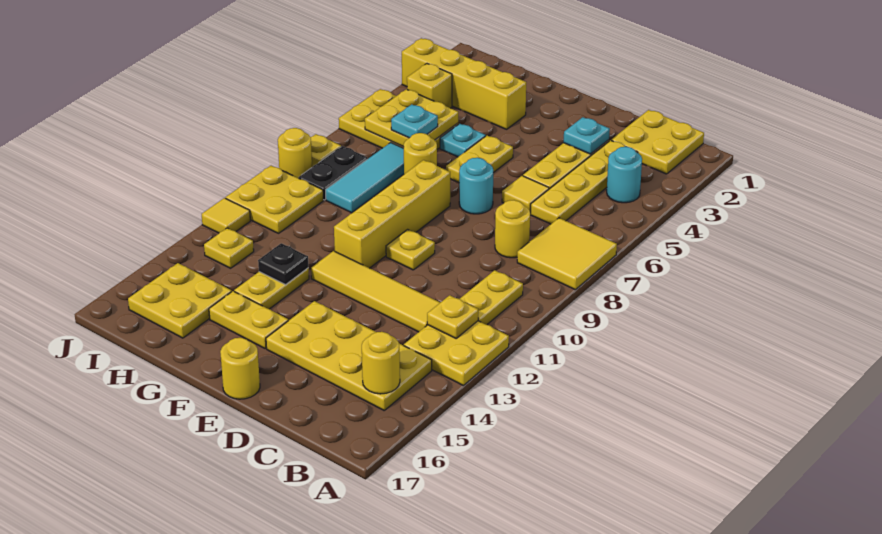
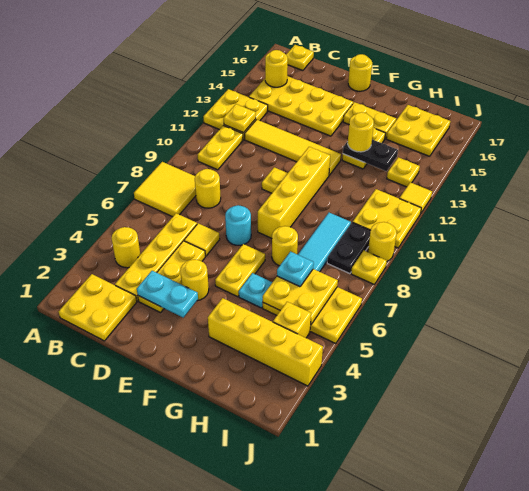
cyan 1x1 round brick [607,147,642,203] -> yellow 1x1 round brick [112,227,140,268]
none -> yellow 1x1 plate [286,45,314,71]
cyan 1x1 plate [564,117,610,154] -> cyan 1x2 plate [137,271,198,317]
none -> yellow 1x1 round brick [180,260,209,301]
black 1x1 plate [258,243,308,285] -> black 1x2 plate [343,140,398,171]
none -> yellow 1x1 round brick [348,112,374,152]

